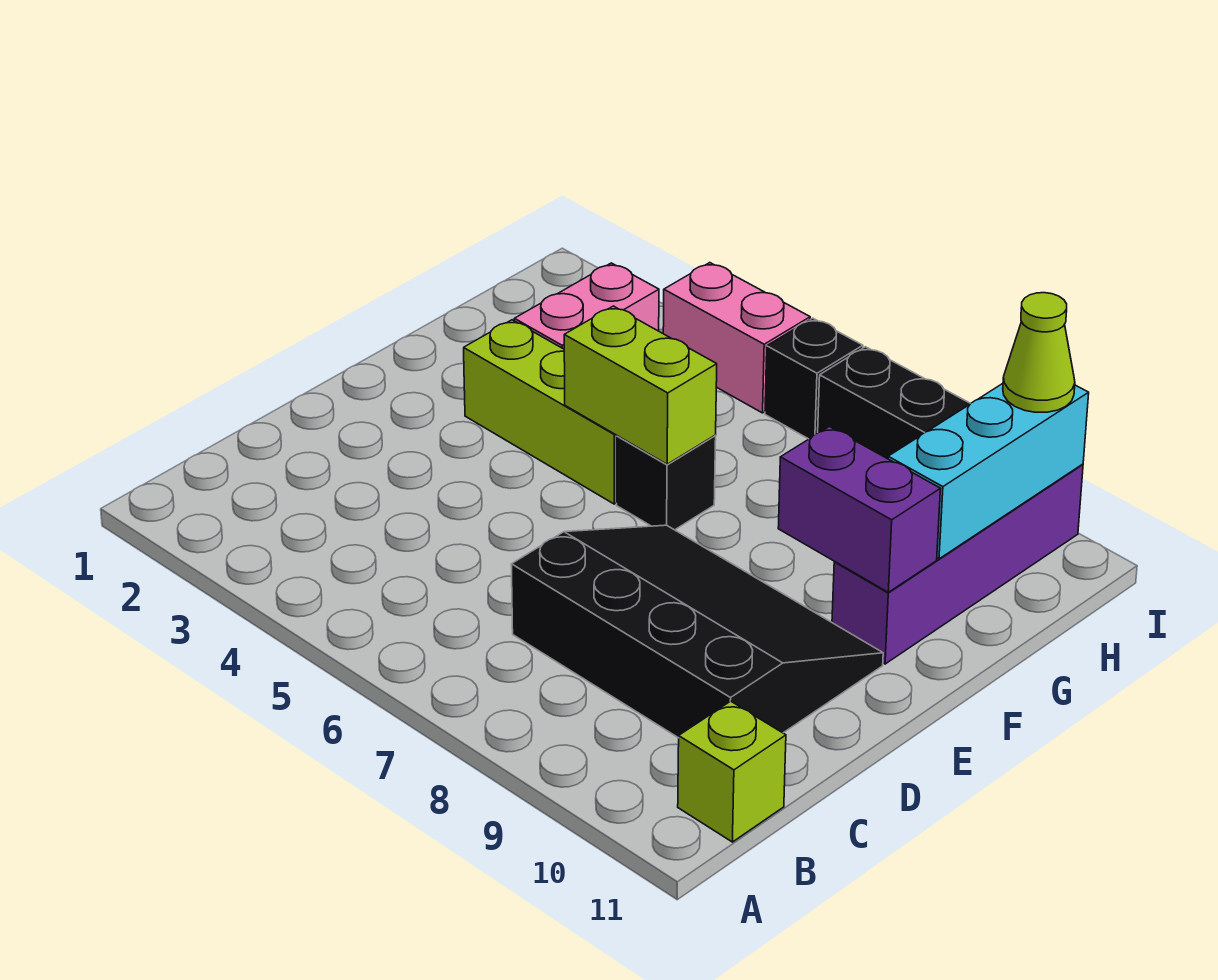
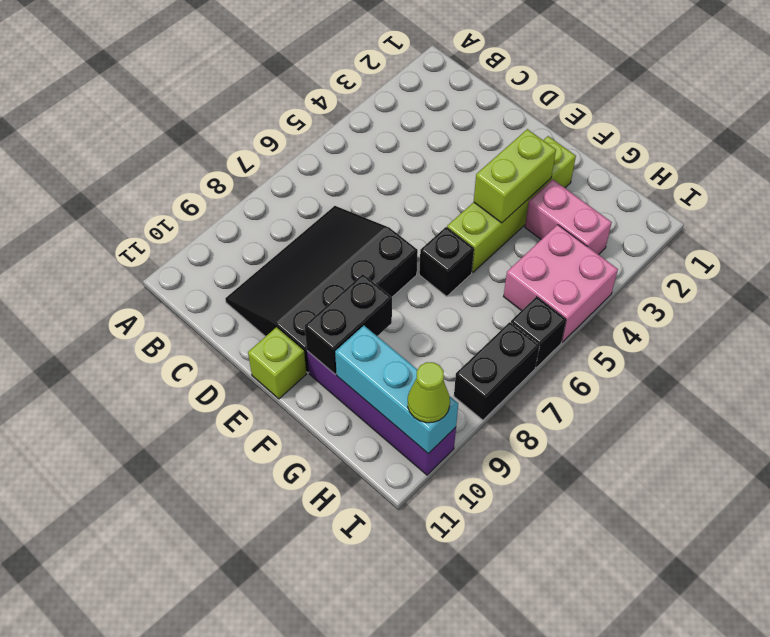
lime 1x1 brick [678,701,786,842] -> lime 1x1 brick moved to [248,327,306,399]
black 3x4 slope [511,525,883,738] -> black 3x4 slope turned to [225,206,418,373]
lime 1x3 brick [464,320,617,504] -> lime 1x4 brick [447,136,576,273]
lime 1x2 brick [564,306,717,464] -> lime 1x2 brick moved to [474,129,556,223]
purple 1x2 brick [778,426,940,592] -> black 1x2 brick [305,274,392,374]
pink 1x2 brick [663,263,810,413] -> pink 2x2 brick [504,225,618,342]

